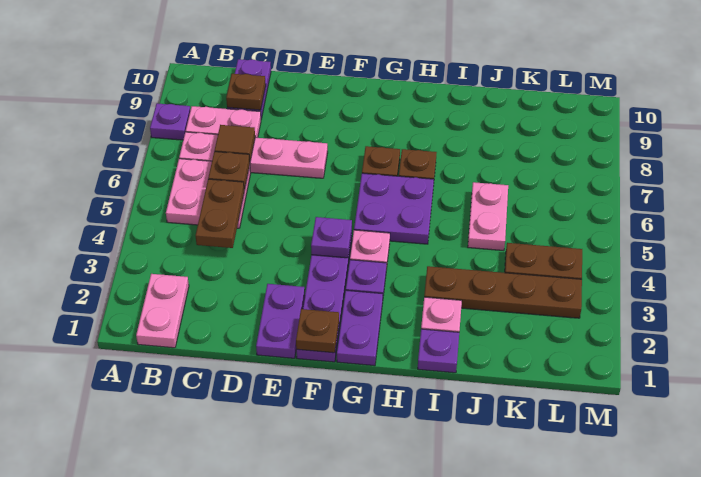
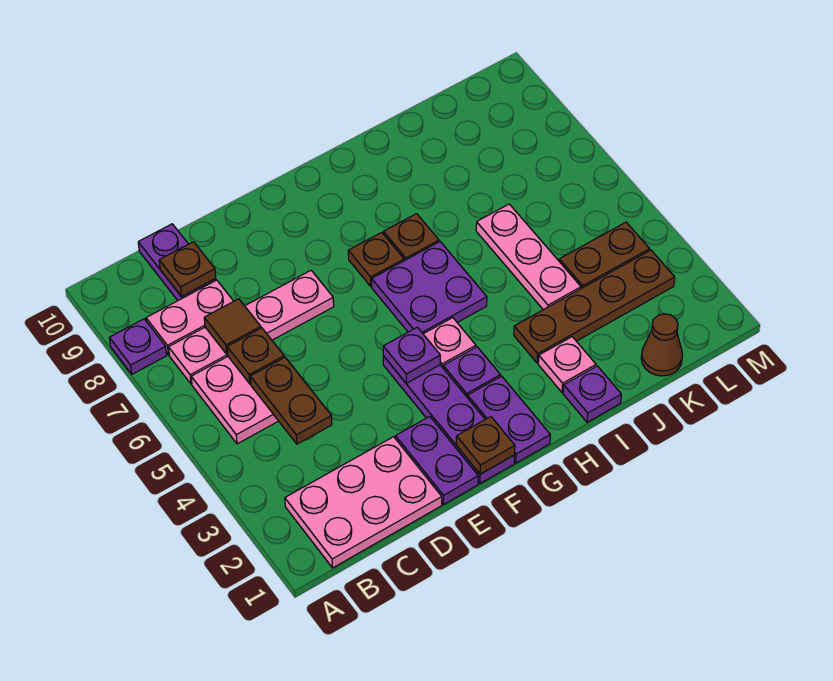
pink 1x2 plate [136,274,189,348] -> pink 2x3 plate [285,437,442,568]
pink 1x2 plate [468,182,508,251] -> pink 1x3 plate [476,204,581,310]
none -> brown 1x1 cone [641,314,683,376]

